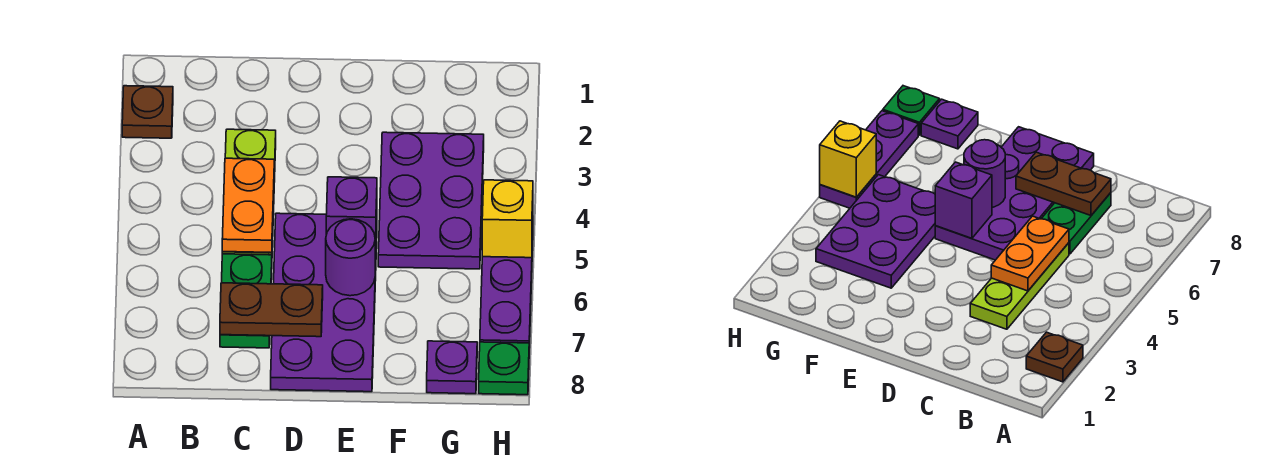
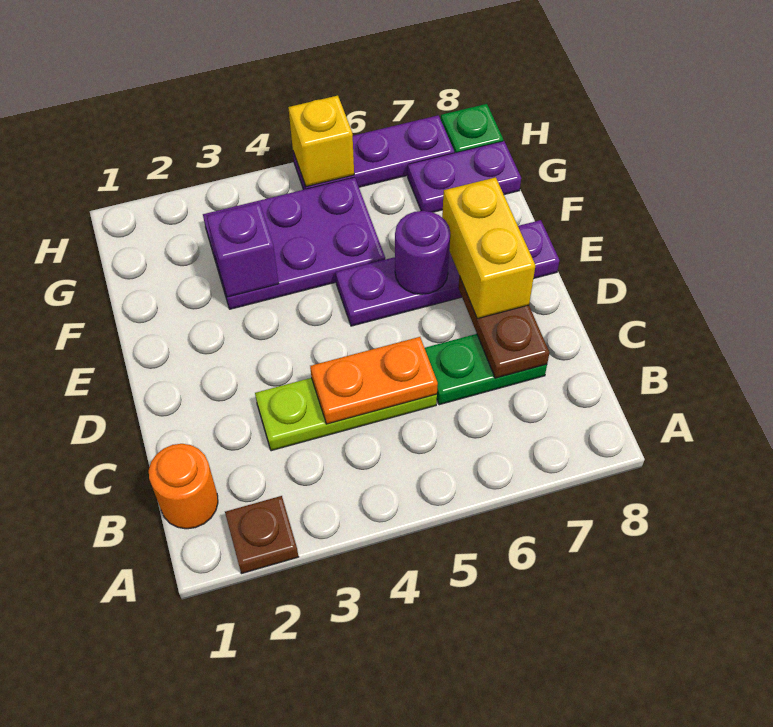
none -> orange 1x1 round brick [149,444,218,529]
purple 2x4 plate [271,213,377,392] -> purple 1x4 plate [336,220,559,326]
none -> yellow 1x2 brick [442,177,535,319]
purple 1x1 brick [326,177,377,255] -> purple 1x1 brick moved to [207,203,279,297]
purple 1x1 plate [427,341,477,394] -> purple 1x2 plate [408,141,521,212]

